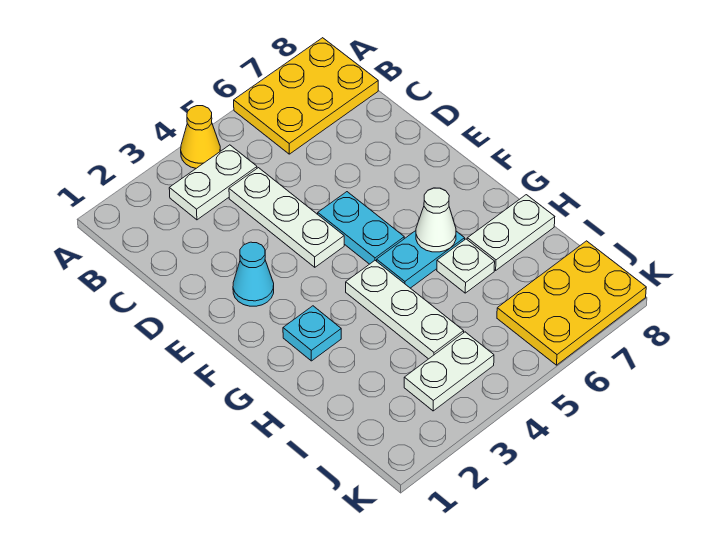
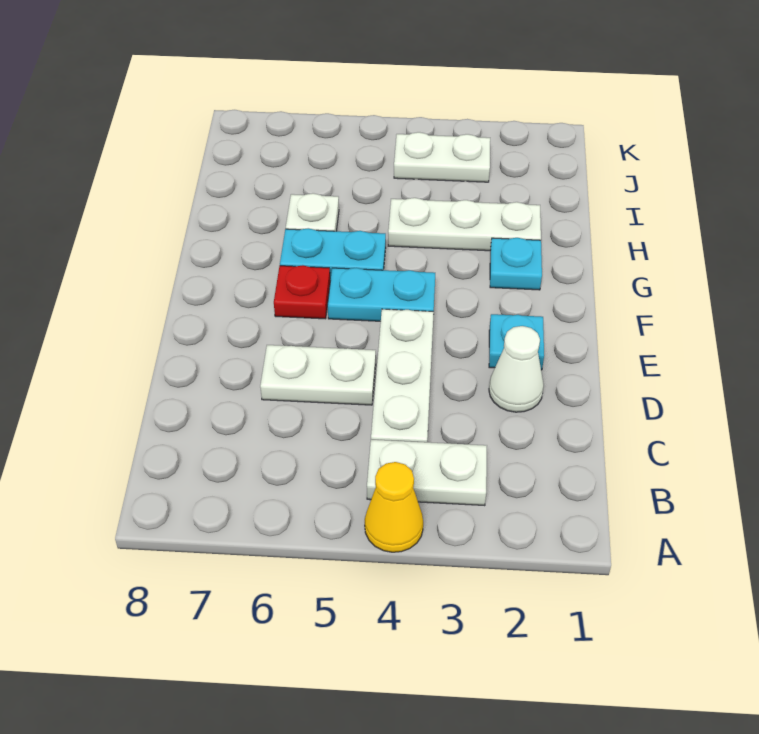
yellow 2x3 plate [234,38,378,154] -> none
cyan 1x1 cone [233,242,274,306] -> cyan 1x1 plate [489,314,544,370]
cyan 1x2 plate [318,192,404,264] -> cyan 1x2 plate turned to [328,268,435,321]
none -> red 1x1 plate [274,265,330,319]
white 1x3 plate [346,261,464,359] -> white 1x3 plate turned to [388,198,541,251]
white 1x1 cone [416,188,456,252] -> white 1x1 cone moved to [489,326,544,412]
white 1x2 plate [467,195,555,270] -> white 1x2 plate moved to [260,345,376,405]
yellow 2x3 plate [497,241,646,365] -> none

